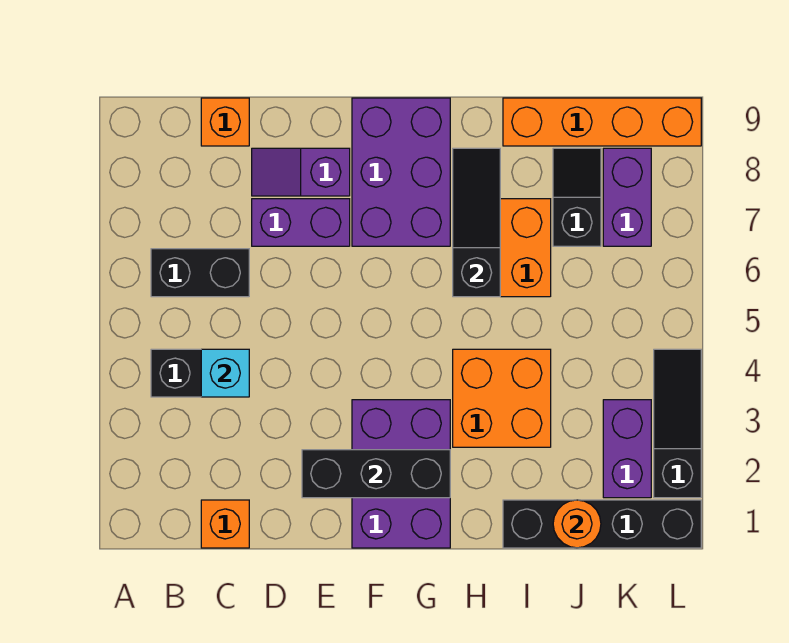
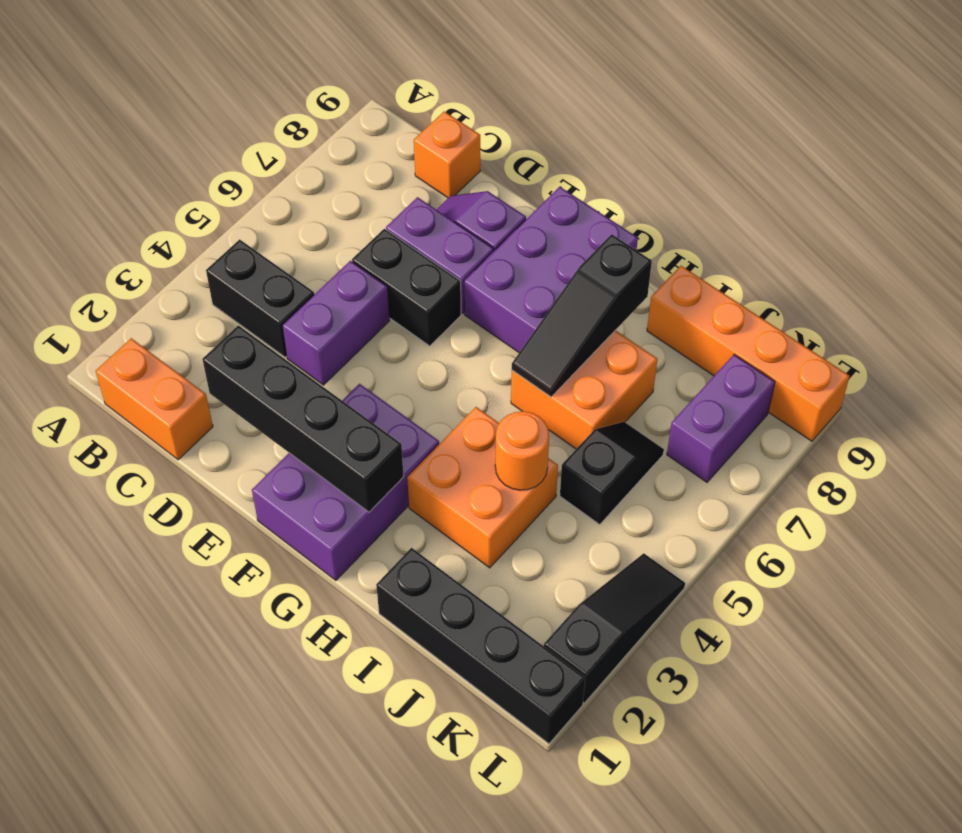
black 1x2 brick [151,249,249,297] -> black 1x2 brick moved to [352,229,461,346]
orange 1x1 brick [201,500,249,548] -> orange 1x2 brick [96,338,213,460]
cyan 1x1 brick [201,349,249,397] -> none
black 1x3 brick [302,450,450,498] -> black 1x4 brick [202,325,404,512]
black 1x3 slope [453,148,500,297] -> black 1x3 slope turned to [512,234,652,397]
orange 1x1 round brick [553,500,601,548] -> orange 1x1 round brick moved to [495,411,549,490]
black 1x2 slope [553,148,601,246] -> black 1x2 slope moved to [560,422,664,524]
purple 1x2 brick [603,400,651,498] -> purple 1x2 brick moved to [282,261,390,385]

